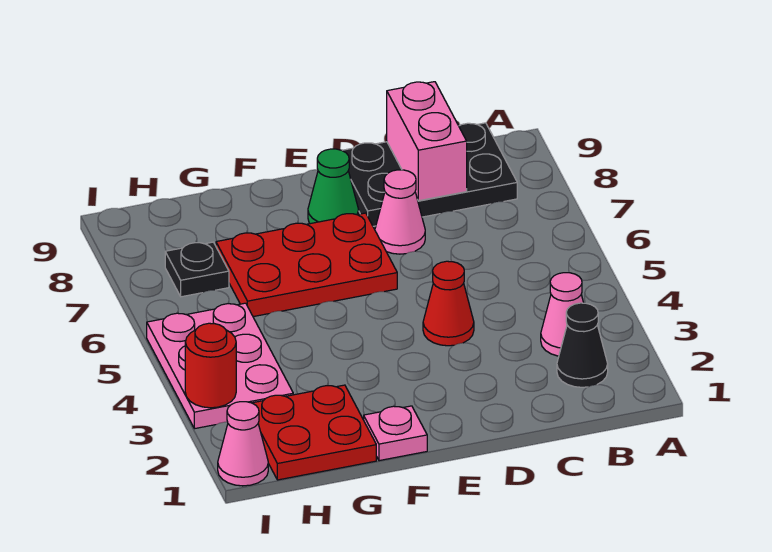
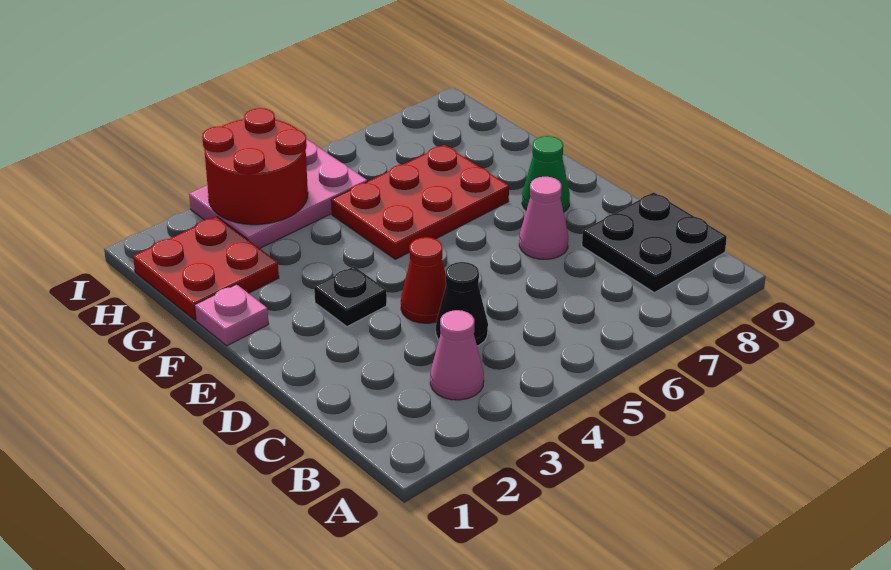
black 1x1 cone [557,303,608,387] -> black 1x1 cone moved to [436,262,488,346]
black 2x3 plate [342,123,517,226] -> black 2x2 plate [582,192,727,293]
pink 1x2 brick [387,82,467,201] -> none
red 2x3 plate [216,213,397,317] -> red 2x3 plate turned to [331,145,509,259]
black 1x1 plate [165,242,229,297] -> black 1x1 plate moved to [314,266,387,327]
pink 1x1 cone [218,402,268,486] -> none
red 1x1 round brick [185,323,236,408] -> red 2x2 round brick [202,108,308,225]

